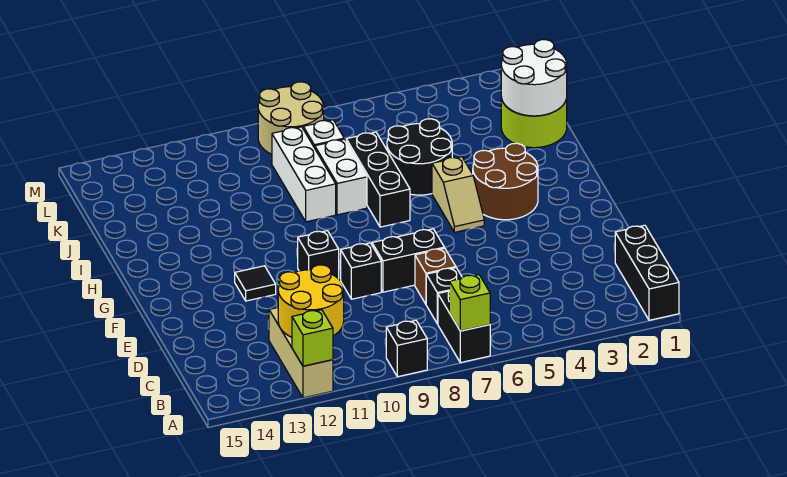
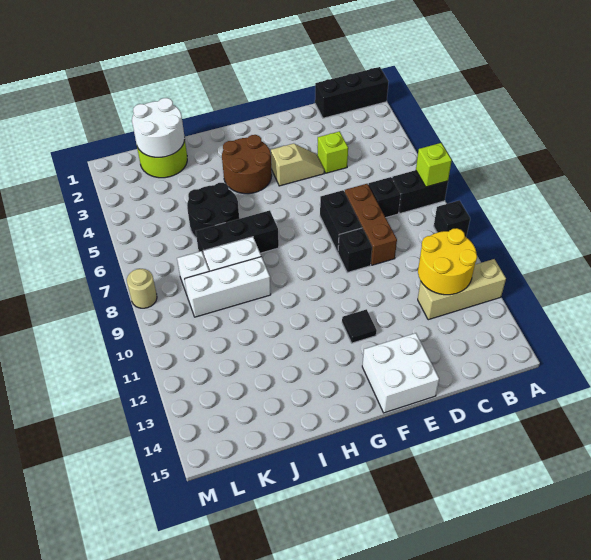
lime 1x1 brick [292,310,333,366] -> lime 1x1 brick moved to [317,131,348,173]
brown 1x1 brick [415,248,456,304] -> brown 1x3 brick [345,184,397,265]
none -> white 2x2 brick [362,333,439,413]
black 1x1 brick [298,231,339,279] -> none
tan 1x2 slope [432,157,484,232] -> tan 1x2 slope moved to [271,144,324,186]
tan 2x2 round brick [258,82,324,154] -> tan 1x1 round brick [127,269,157,308]

